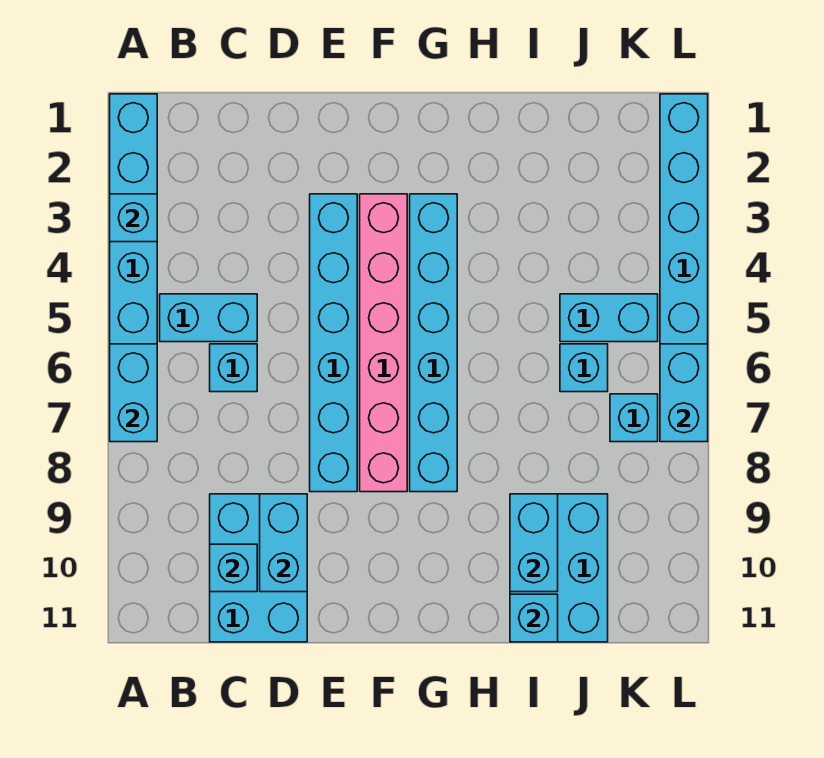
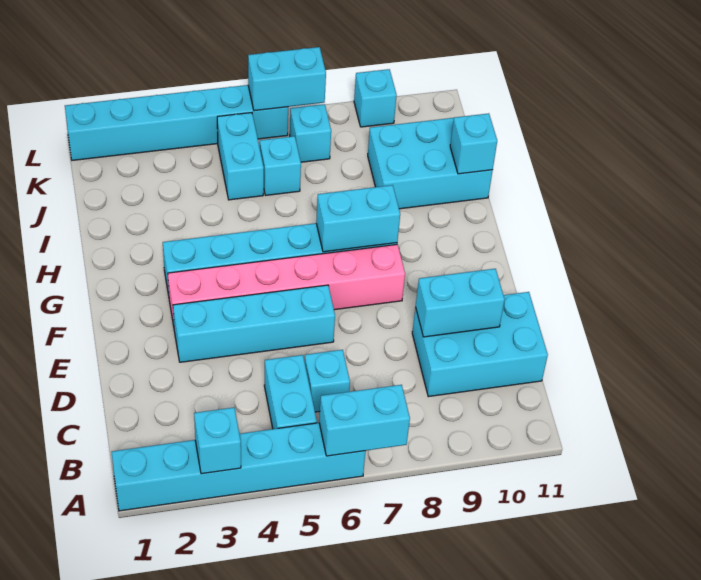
cyan 1x1 brick [210,544,257,592] -> cyan 1x1 brick moved to [354,69,397,127]
cyan 1x6 brick [310,194,357,492] -> cyan 1x4 brick [173,285,335,362]
cyan 1x2 brick [510,494,558,592] -> cyan 1x2 brick moved to [316,185,400,252]

